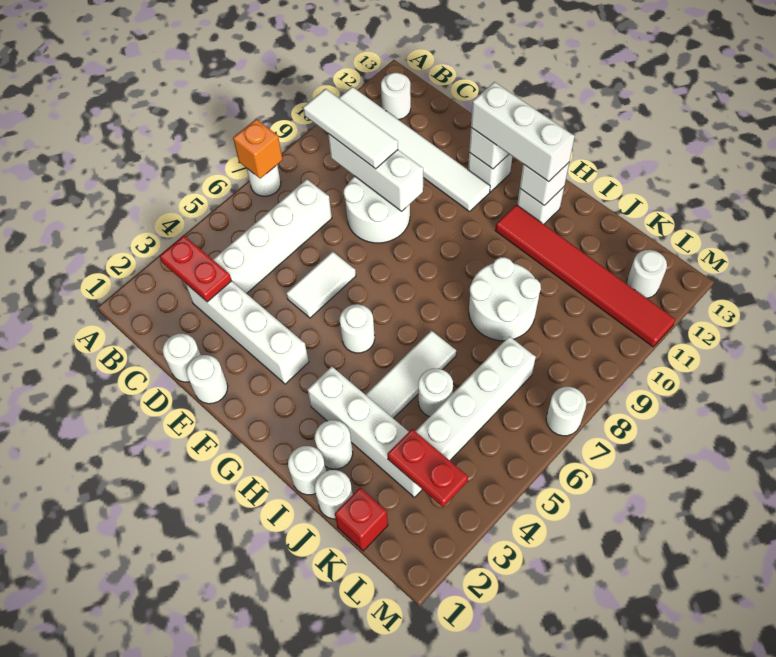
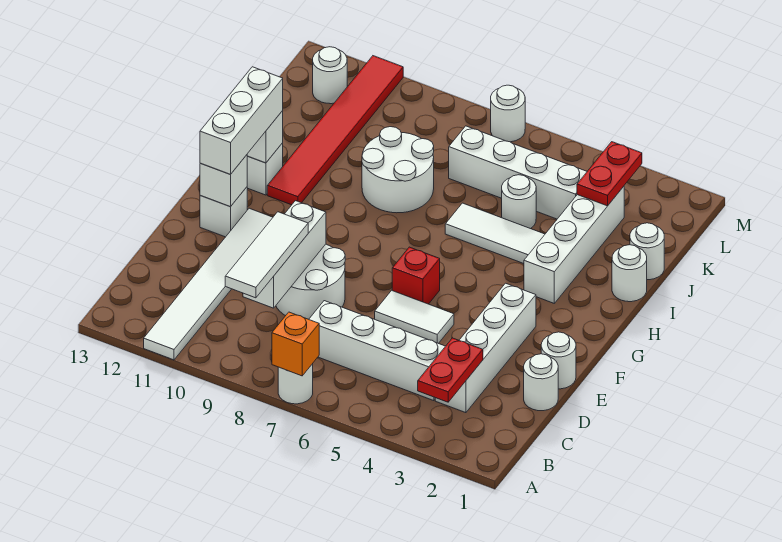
white 1x1 round brick [381,73,411,120] -> none
white 1x1 round brick [340,304,375,353] -> none
white 1x1 round brick [315,420,353,469] -> none
red 1x1 brick [335,488,388,551] -> red 1x1 brick moved to [392,247,440,304]

